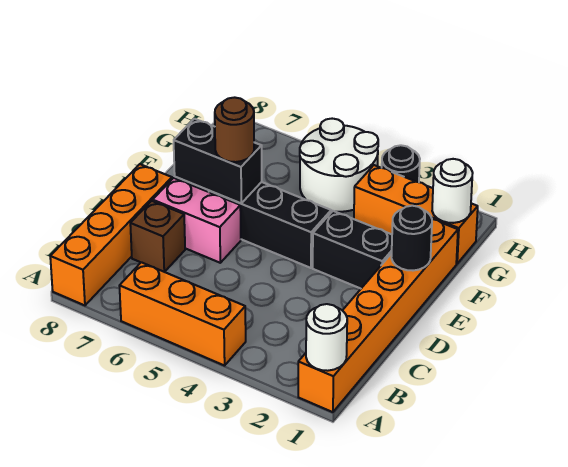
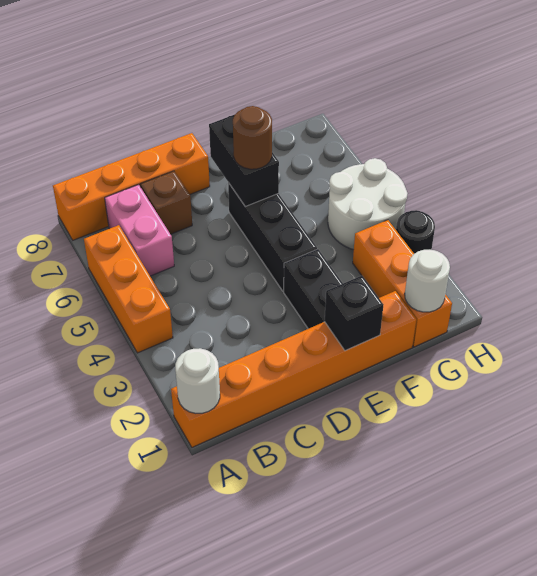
pink 1x2 brick [153,178,241,263] -> pink 1x2 brick moved to [105,185,174,276]
black 1x1 round brick [391,206,432,271] -> black 1x1 brick [325,276,383,351]

